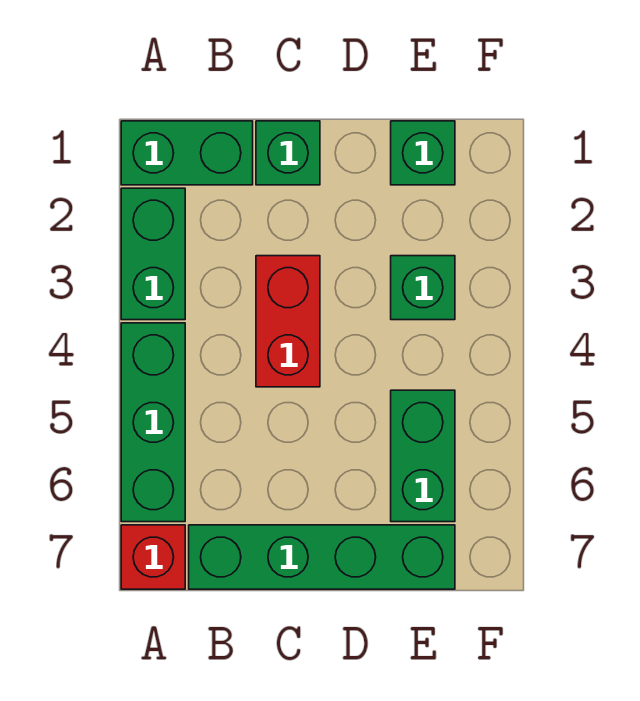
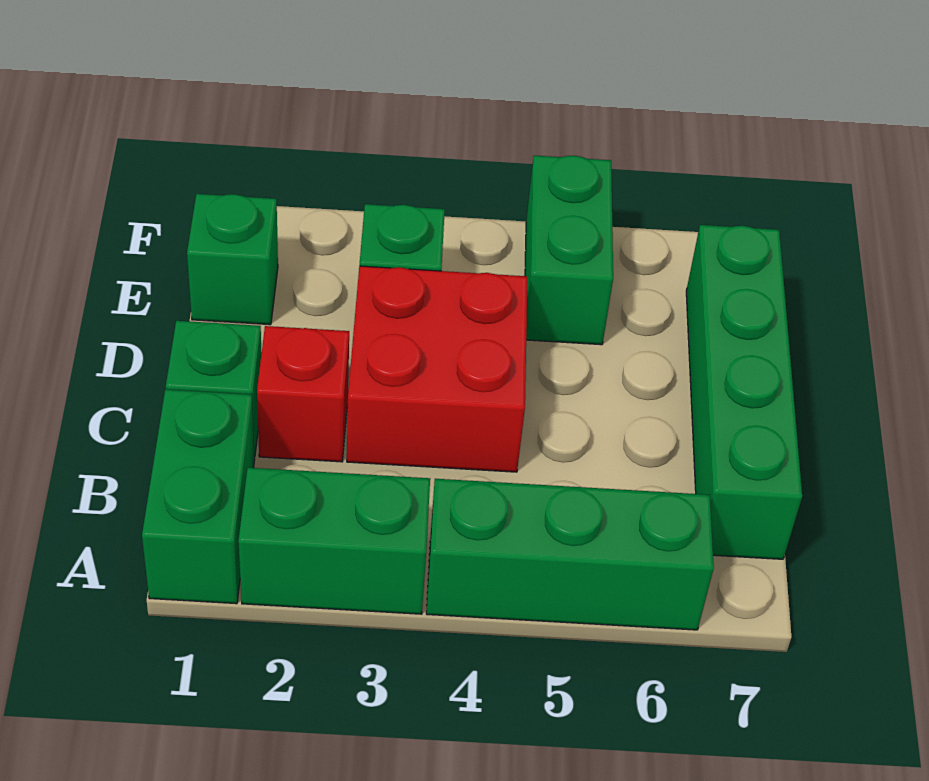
red 1x1 brick [121,525,185,589] -> red 1x1 brick moved to [257,326,349,462]
red 1x2 brick [256,256,320,387] -> red 2x2 brick [347,266,527,472]
green 1x2 brick [391,390,455,522] -> green 1x2 brick turned to [525,155,613,345]

